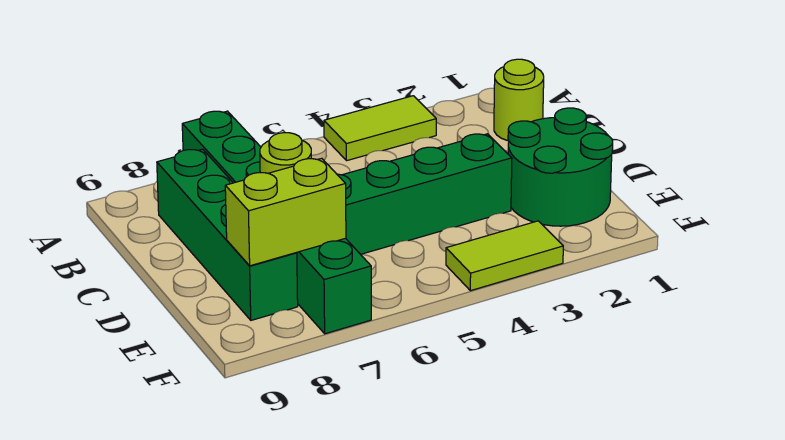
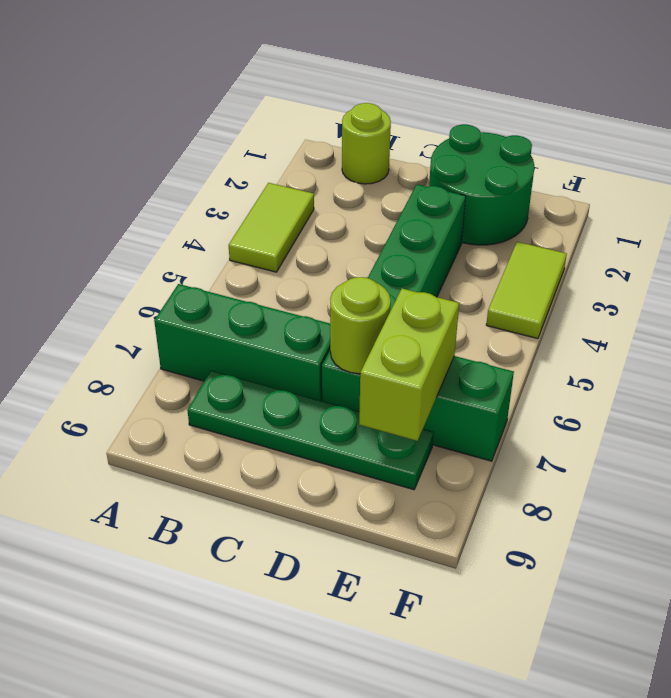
green 1x4 brick [157,149,298,320] -> green 1x4 plate [188,370,433,490]

